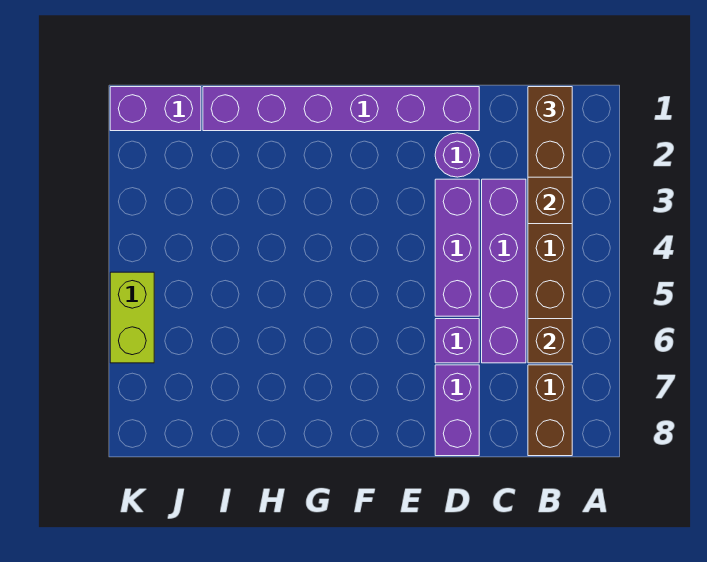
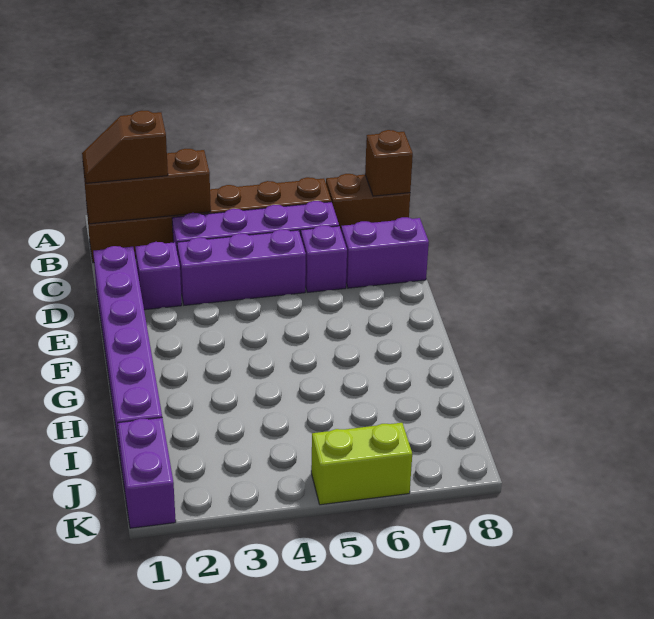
brown 1x2 brick [528,87,572,177] -> brown 1x2 slope [82,111,168,183]
brown 1x1 brick [528,319,572,363] -> brown 1x1 brick moved to [365,130,413,196]
purple 1x1 round brick [435,133,479,177] -> purple 1x1 brick [135,242,182,310]

